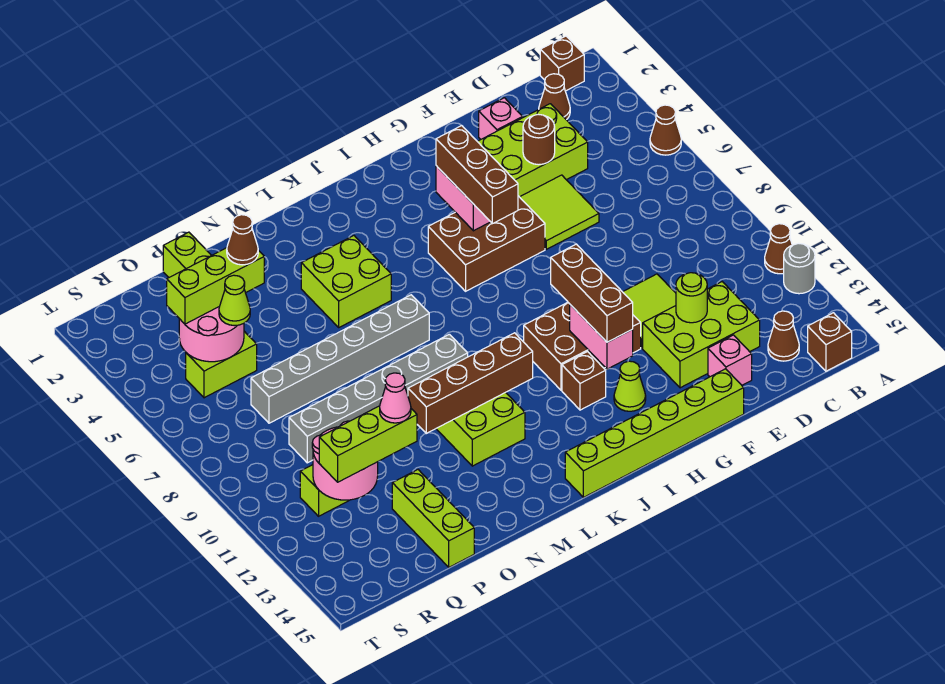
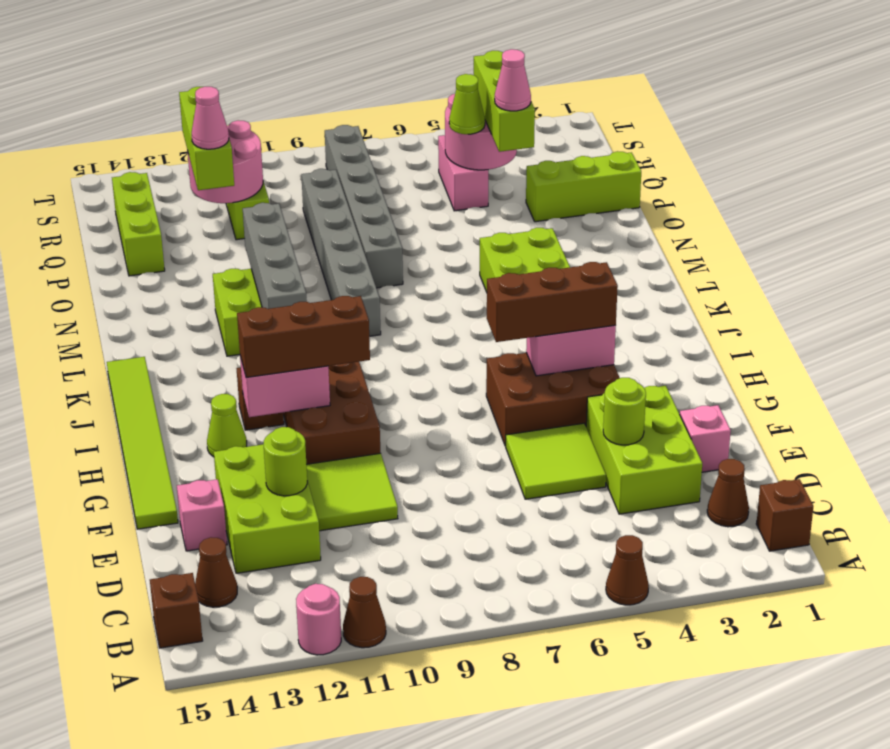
grey 1x1 round brick [784,243,815,294] -> pink 1x1 round brick [296,584,341,655]
brown 1x1 round brick [523,114,555,165] -> lime 1x1 round brick [603,378,646,445]
lime 1x6 brick [565,369,744,497] -> lime 1x6 tile [107,357,178,529]
brown 2x3 brick [428,196,545,291] -> brown 2x3 brick turned to [486,353,620,446]
brown 1x4 brick [408,333,533,433] -> grey 1x4 brick [243,203,307,309]
grey 1x6 brick [251,295,429,423] -> grey 1x6 brick moved to [325,125,403,288]
brown 1x1 cone [227,215,258,265] -> pink 1x1 cone [495,49,531,111]
lime 1x3 brick [392,470,474,567] -> lime 1x3 brick turned to [112,172,165,276]
lime 1x2 brick [186,331,257,398] -> pink 1x2 brick [438,135,488,211]

